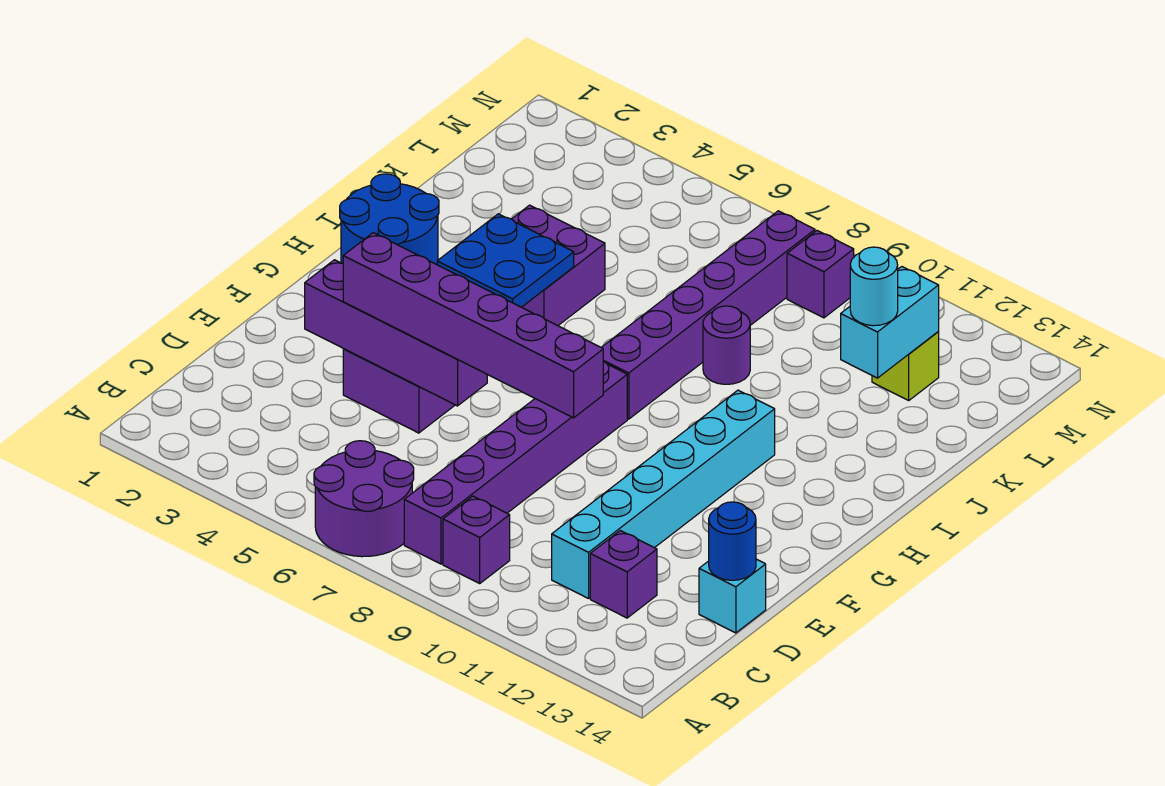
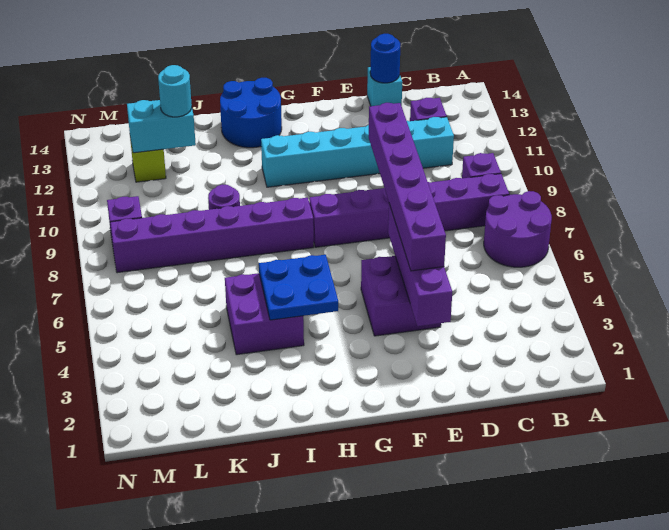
blue 2x2 round brick [340,174,439,265] -> blue 2x2 round brick moved to [220,78,282,148]

